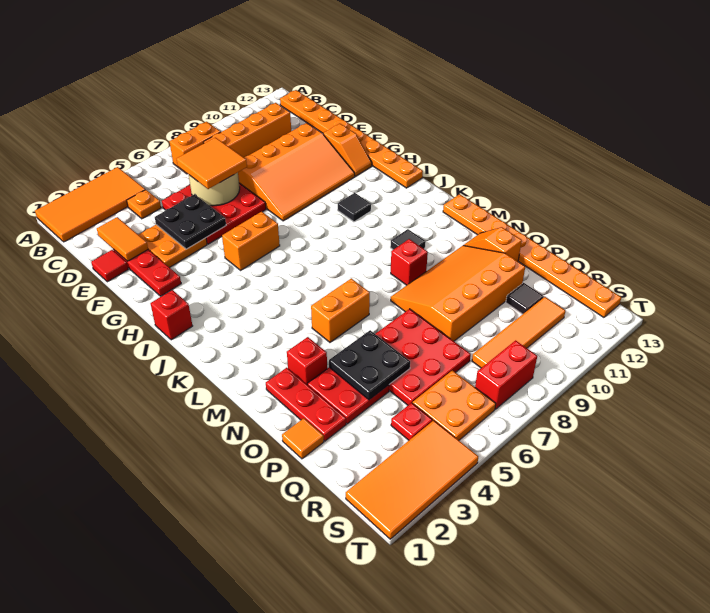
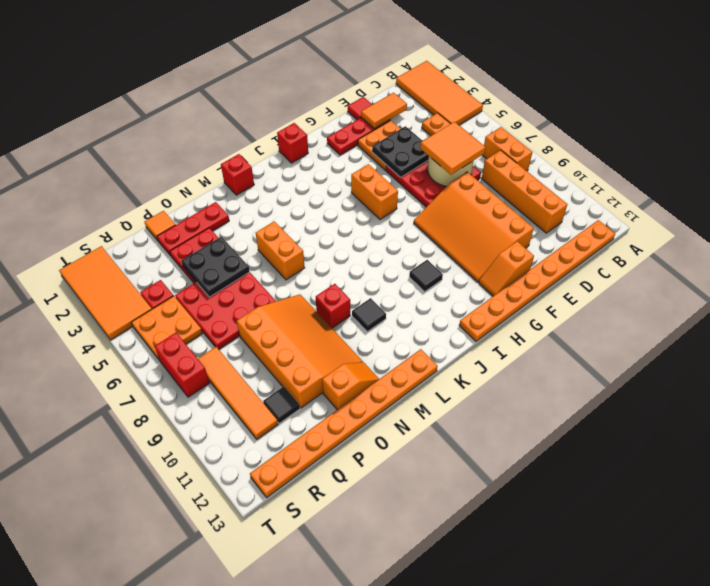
red 1x1 brick [287,337,327,384] -> red 1x1 brick moved to [221,154,254,195]

